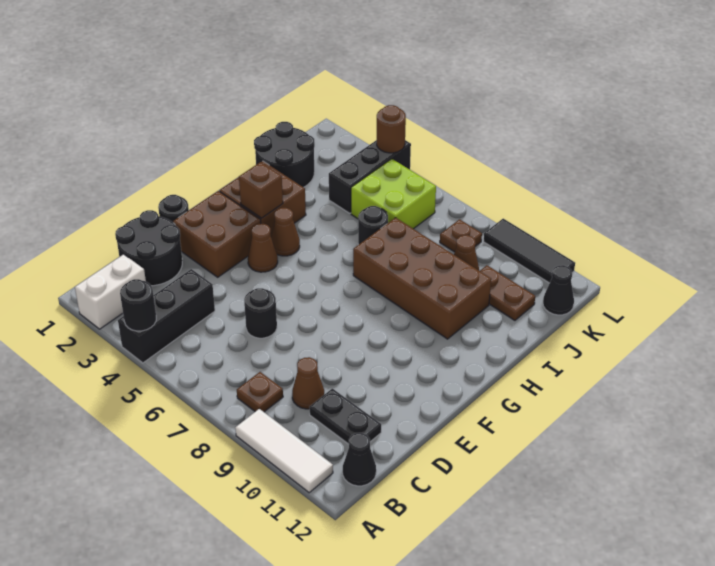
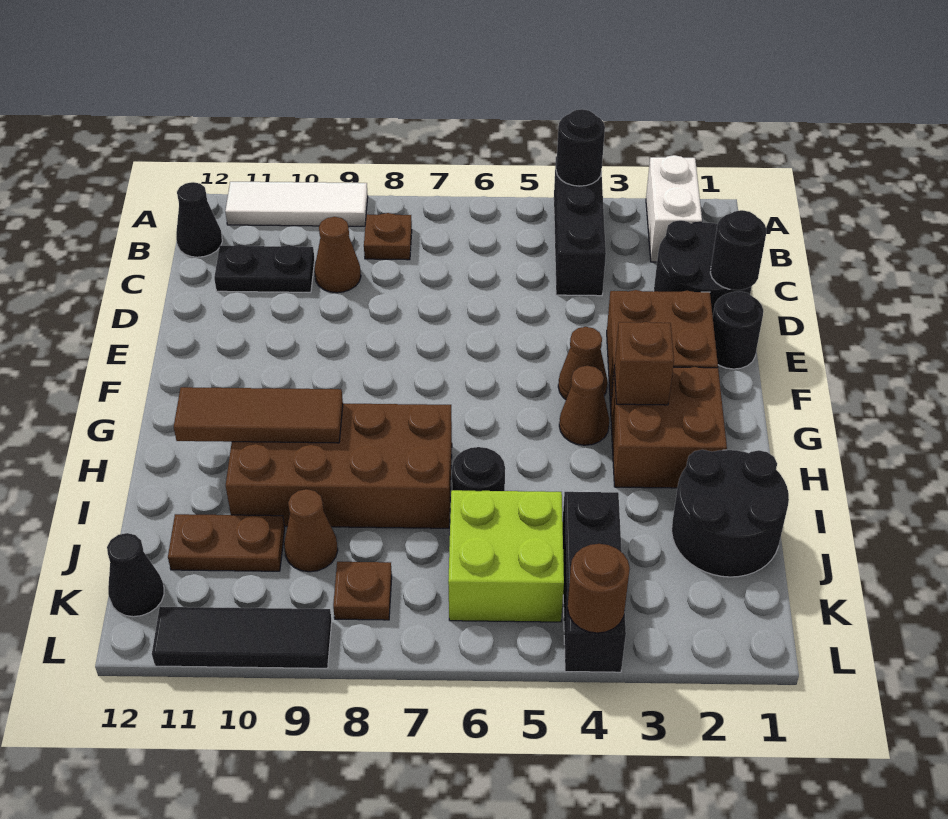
black 1x1 round brick [244,288,277,338] -> black 1x1 round brick moved to [710,210,767,290]
none -> brown 1x3 tile [174,387,343,443]

